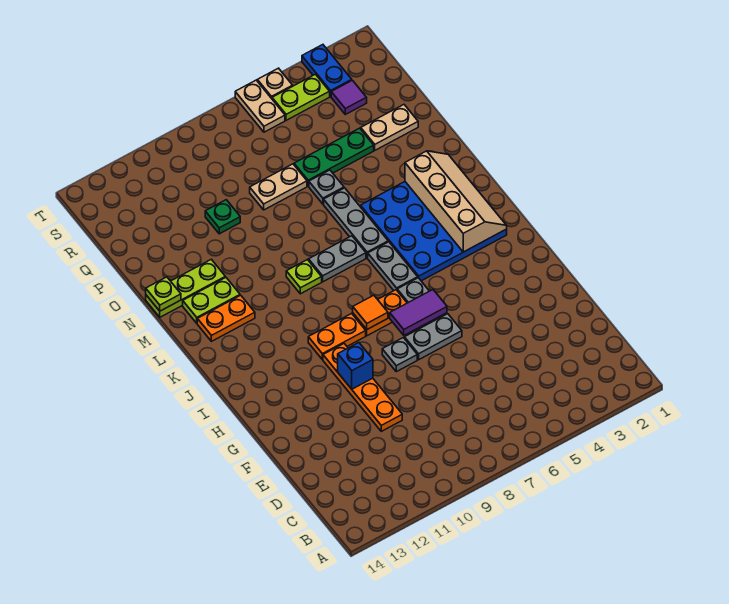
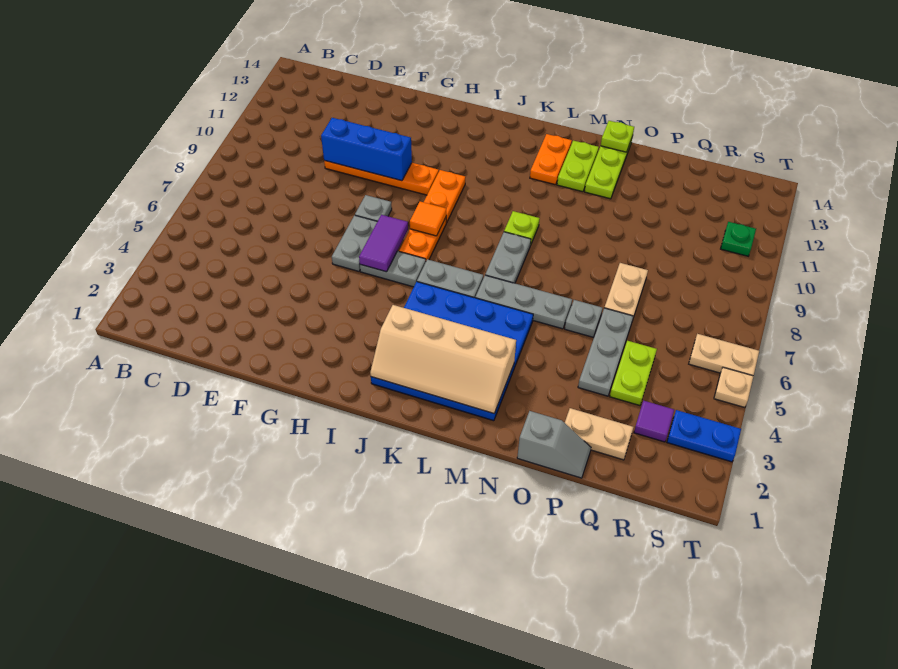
blue 1x1 brick [338,343,373,389] -> blue 1x3 brick [321,118,412,181]
none -> grey 1x2 slope [517,411,591,478]
tan 1x2 plate [361,105,418,150] -> tan 1x2 plate turned to [565,408,633,460]
green 1x3 plate [294,128,374,186] -> grey 1x3 plate [578,308,633,396]
green 1x1 plate [205,200,240,234] -> green 1x1 plate moved to [721,222,756,256]
lime 1x2 plate [272,74,330,120] -> lime 1x2 plate moved to [610,341,657,406]

